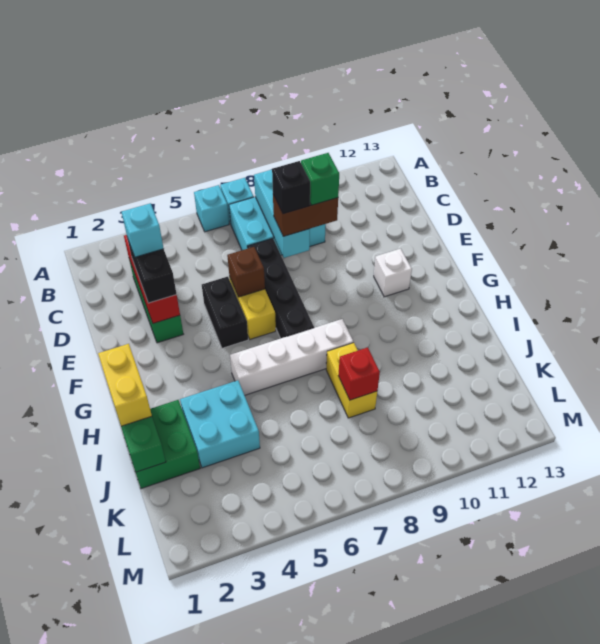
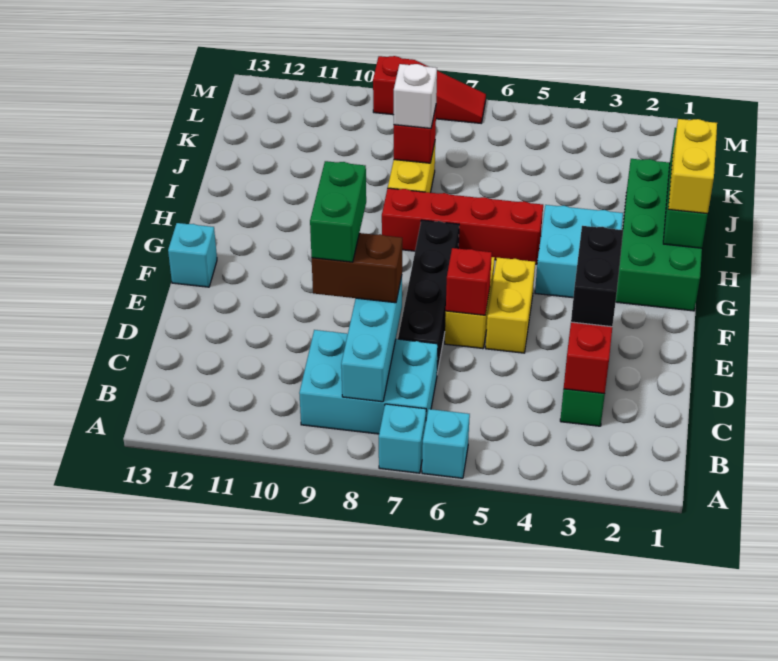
cyan 1x1 brick [122,203,164,257] -> cyan 1x1 brick moved to [168,223,217,287]
black 1x1 brick [272,161,310,214] -> none
green 1x1 brick [301,153,339,205] -> green 1x2 brick [310,161,366,262]
black 1x2 brick [202,277,248,348] -> yellow 1x2 brick [486,258,535,353]
brown 1x1 brick [227,247,265,297] -> red 1x1 brick [446,248,492,315]
white 1x1 brick [374,249,412,297] -> white 1x1 brick moved to [394,64,437,128]
white 1x4 brick [230,319,353,395] -> red 1x4 brick [382,188,543,264]
green 2x2 brick [136,400,200,489] -> green 2x4 brick [616,159,702,311]
cyan 2x2 brick [180,380,260,468] -> cyan 2x2 brick moved to [535,205,623,298]
none -> red 1x3 slope [373,56,486,123]

